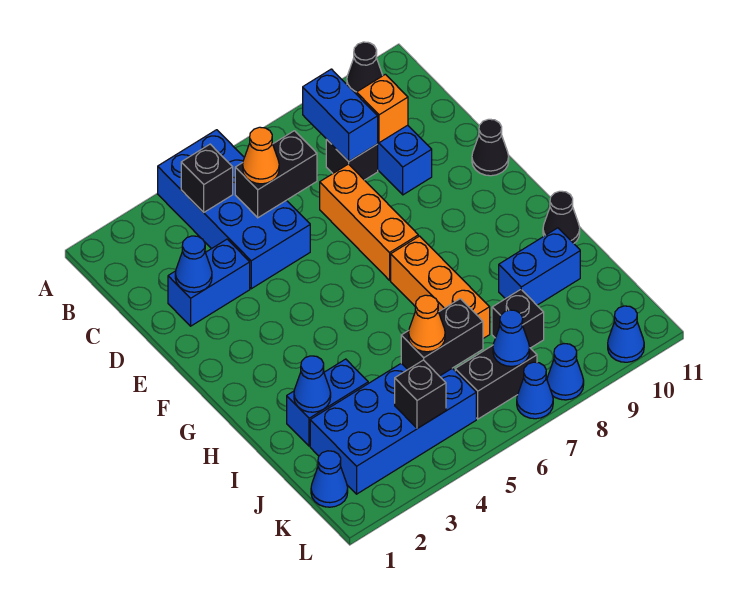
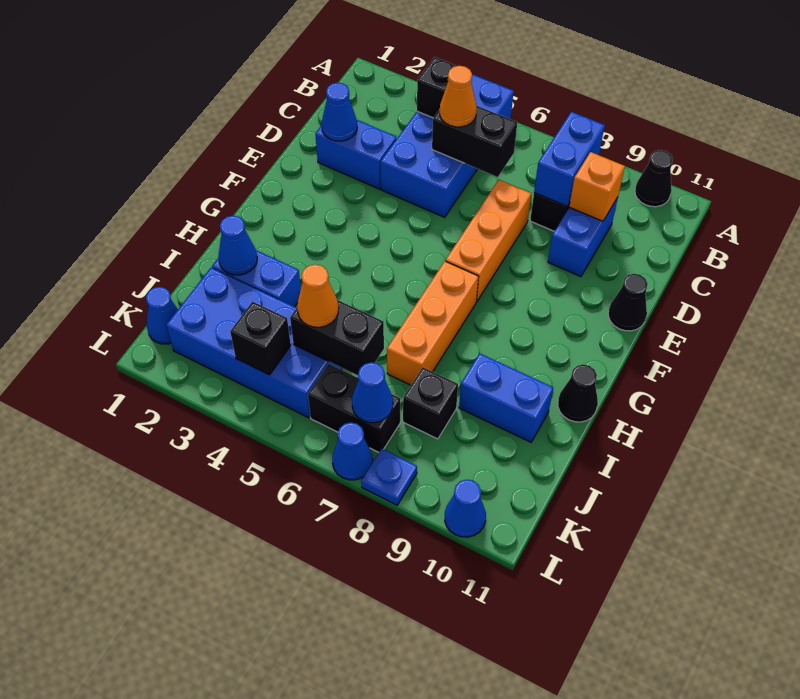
blue 1x1 cone [547,344,584,400] -> blue 1x1 plate [361,449,417,505]

